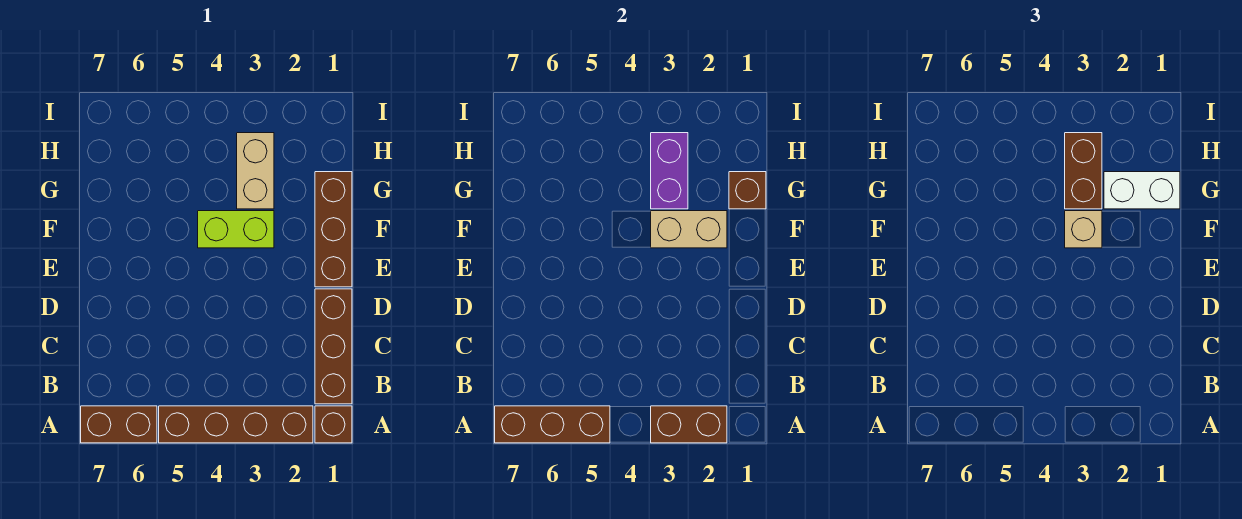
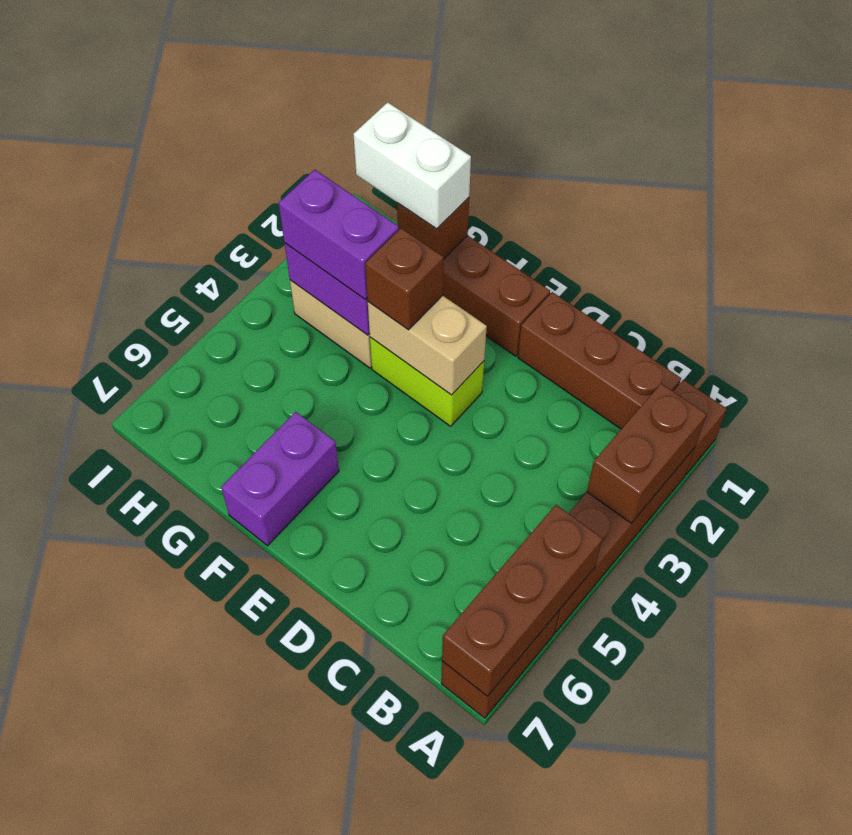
tan 1x2 brick [651,211,727,248] -> tan 1x2 brick turned to [368,295,487,395]
lime 1x2 brick [198,211,274,248] -> lime 1x2 brick turned to [370,337,484,426]
tan 1x1 brick [1065,211,1102,248] -> brown 1x1 brick [365,228,443,330]
none -> purple 1x2 brick [221,412,339,546]
white 1x2 brick [1104,172,1180,209] -> white 1x2 brick turned to [353,102,471,229]
brown 1x2 brick [1065,133,1102,209] -> purple 1x2 brick [279,170,399,299]

